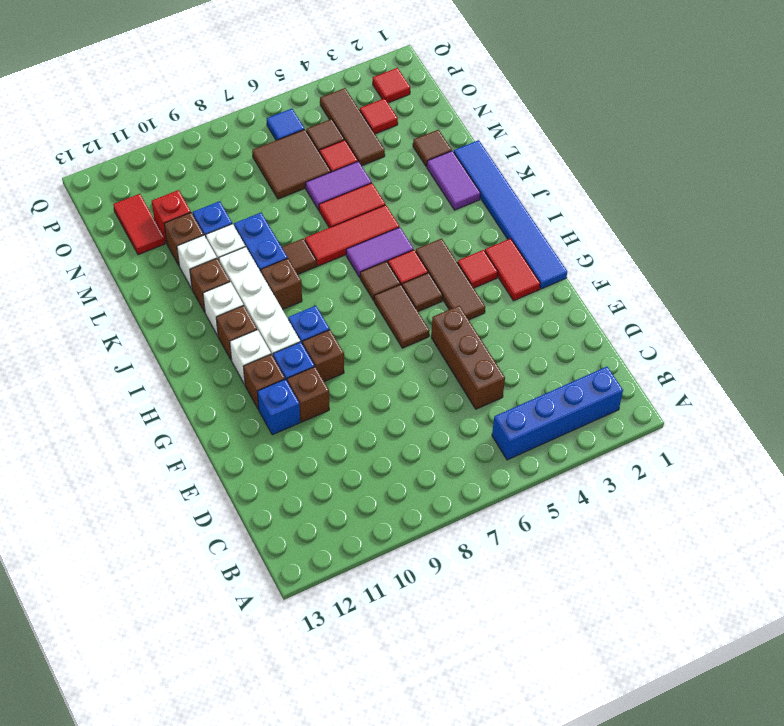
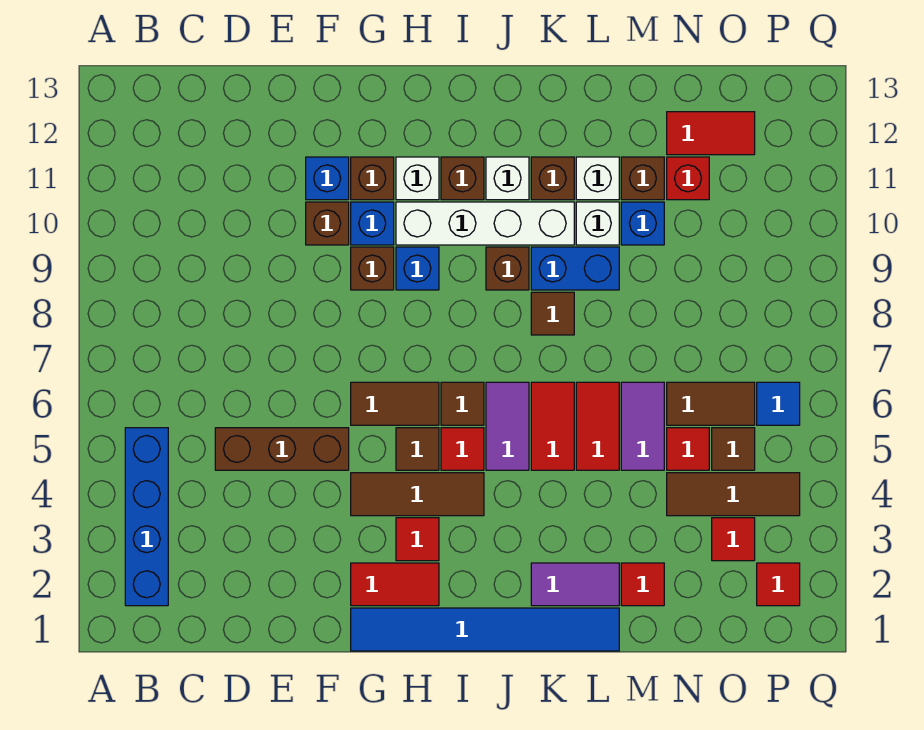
red 1x3 tile [305,205,399,266] -> red 1x2 tile [531,382,574,470]
brown 1x1 tile [413,130,452,167] -> red 1x1 tile [621,563,664,606]
brown 2x2 tile [252,129,331,199] -> brown 1x2 tile [667,382,755,425]

